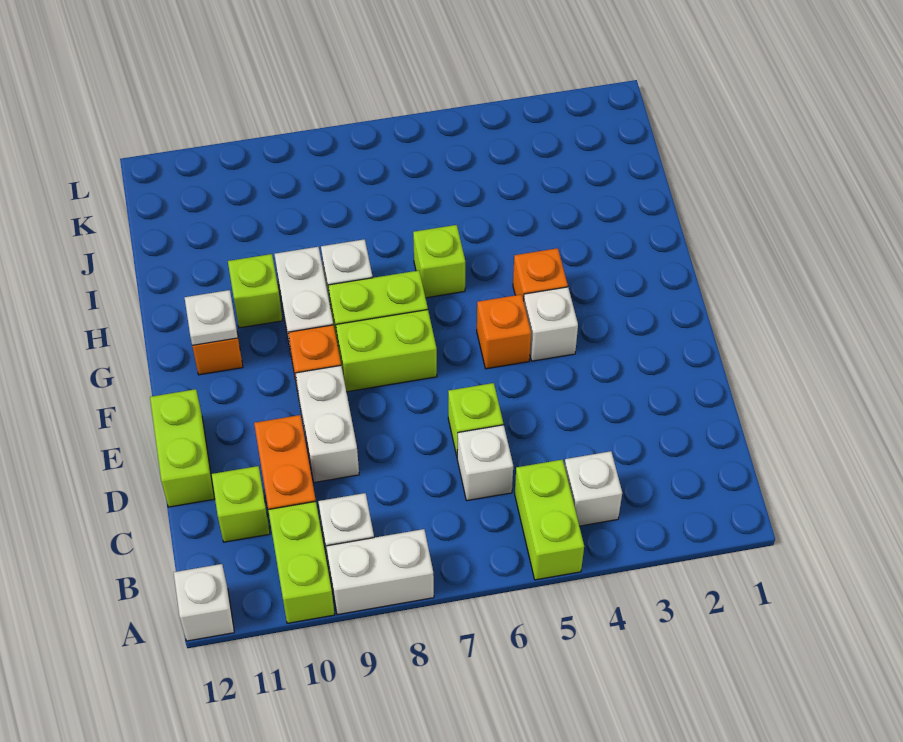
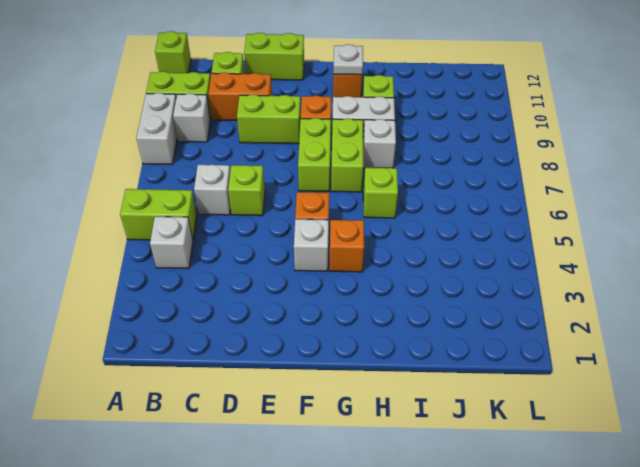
white 1x1 brick [174,564,234,641] -> lime 1x1 brick [155,31,191,73]
white 1x2 brick [296,366,359,483] -> lime 1x2 brick [237,94,301,144]

